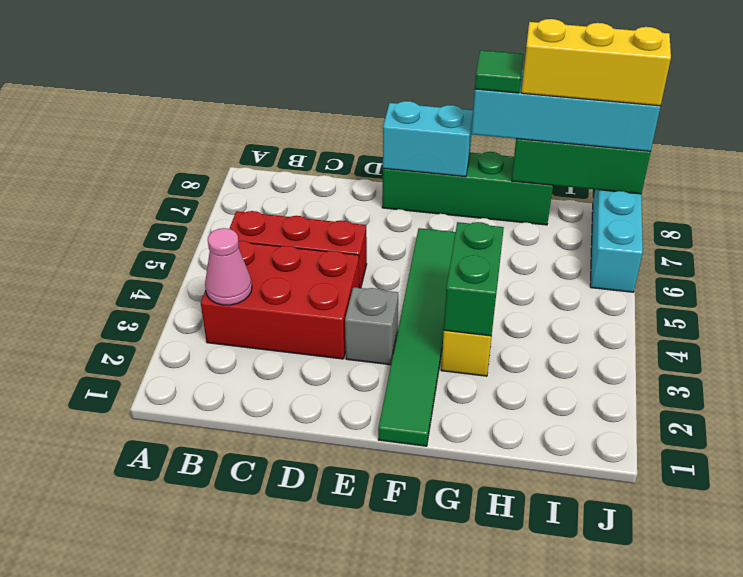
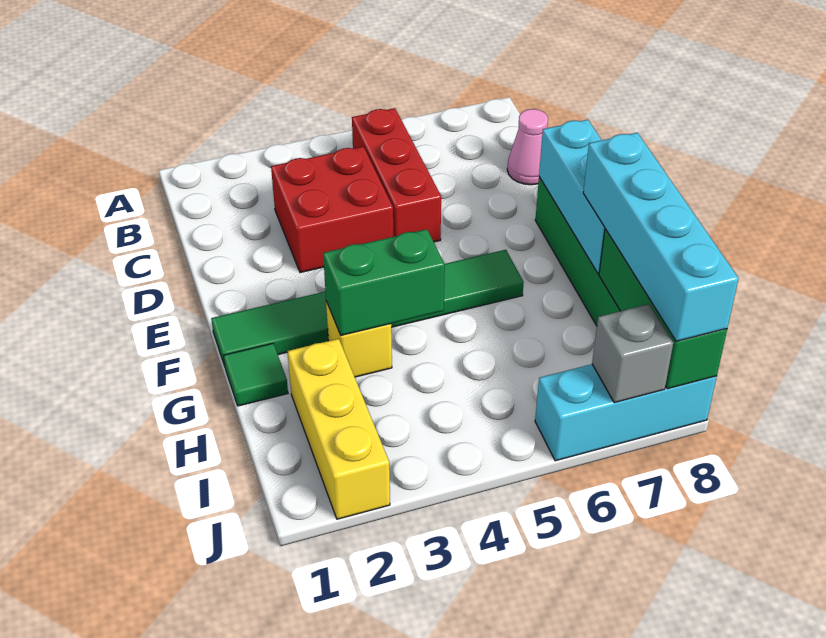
red 2x3 brick [201,241,359,359] -> red 2x2 brick [271,147,393,273]
pink 1x1 cone [205,228,252,305] -> pink 1x1 cone moved to [507,109,548,185]
grey 1x1 brick [345,287,398,365] -> grey 1x1 brick moved to [592,304,673,403]
cyan 1x2 brick [383,101,473,177] -> cyan 1x3 brick [539,120,605,274]
green 1x1 tile [475,50,523,93] -> green 1x1 tile moved to [223,343,288,406]
yellow 1x3 brick [521,19,671,106] -> yellow 1x3 brick moved to [287,339,390,519]

